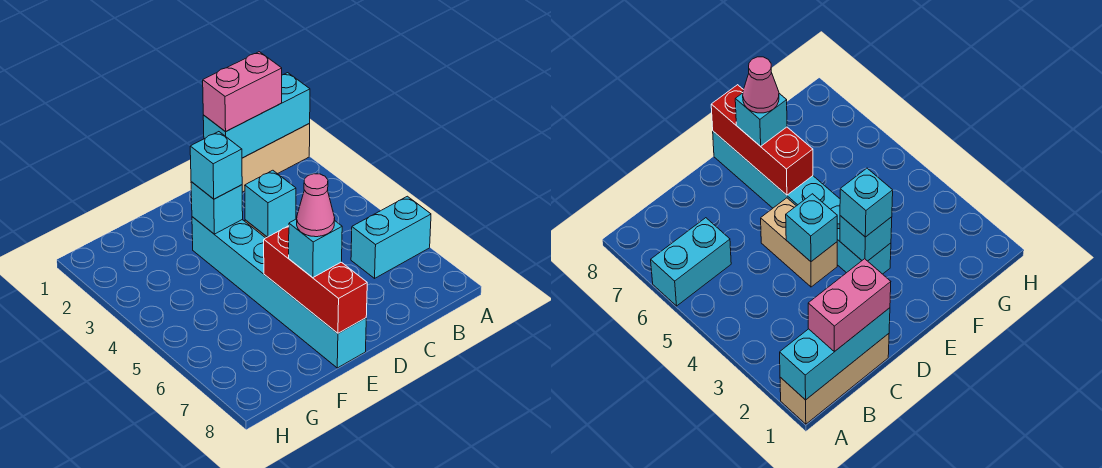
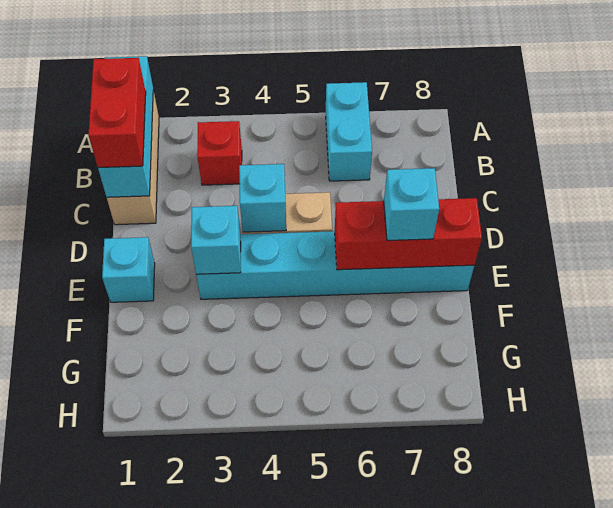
pink 1x2 brick [203,52,282,132] -> red 1x2 brick [88,58,146,168]
none -> red 1x1 brick [197,121,242,185]
cyan 1x1 brick [190,132,242,199] -> cyan 1x1 brick moved to [102,237,155,302]
pink 1x1 cone [297,174,335,237] -> none

